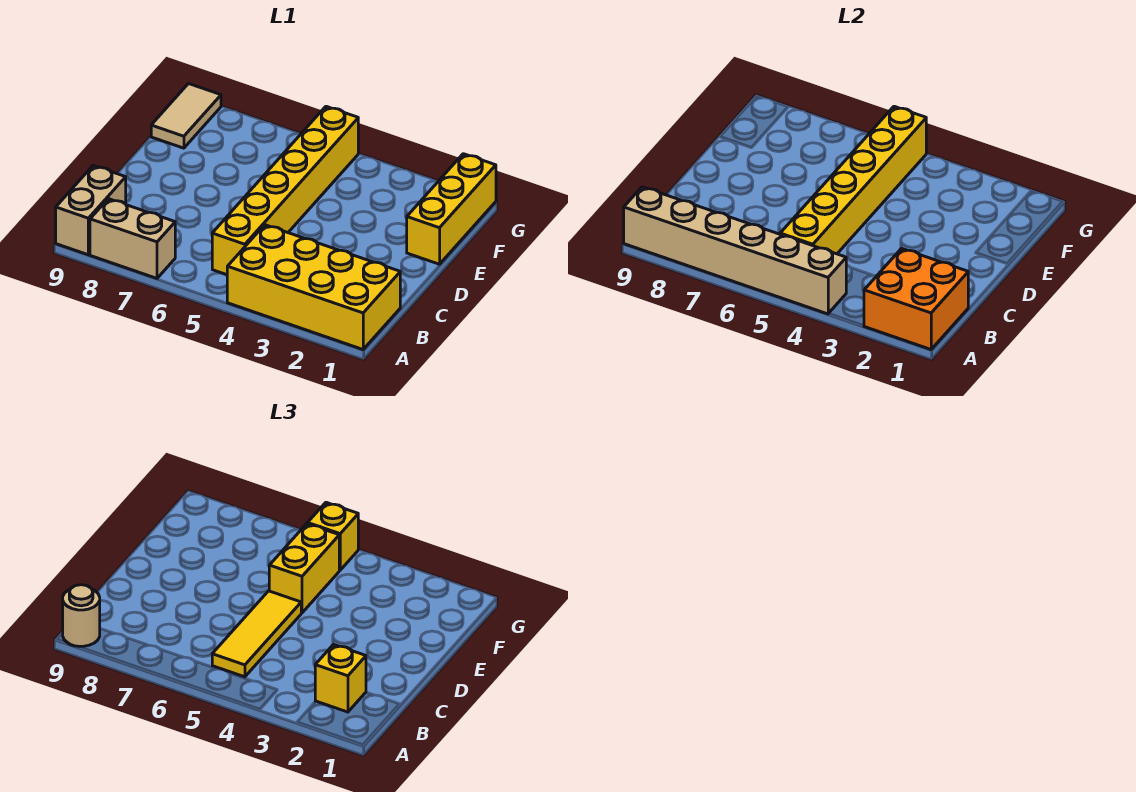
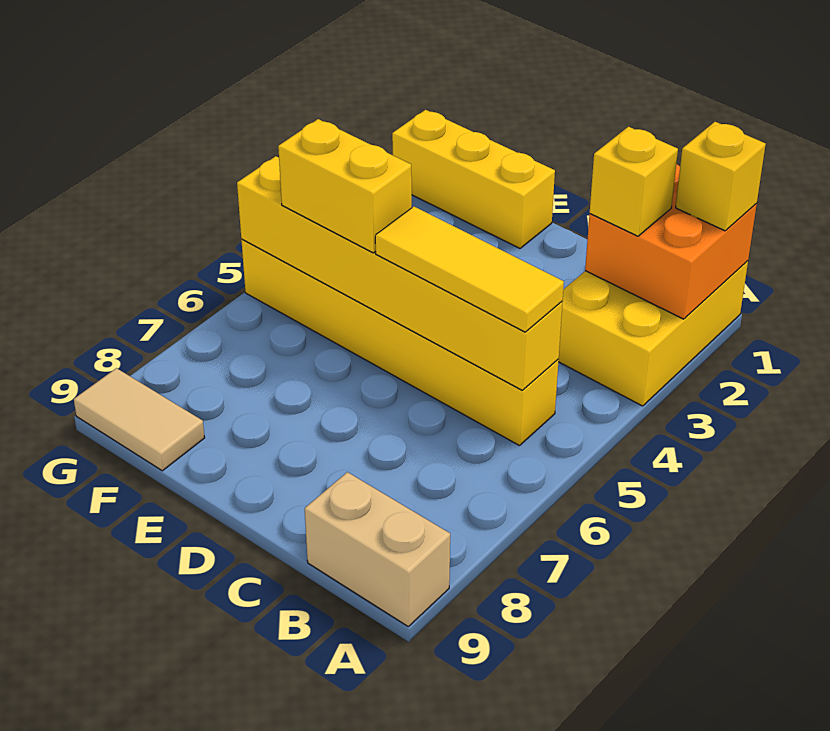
yellow 2x4 brick [227,225,400,349] -> yellow 2x3 brick [558,261,748,406]
tan 1x6 brick [624,187,846,314] -> none
tan 1x2 brick [90,199,175,278] -> none
tan 1x1 round brick [63,585,100,646] -> none
yellow 1x1 brick [308,502,358,570] -> yellow 1x1 brick moved to [676,122,766,231]

